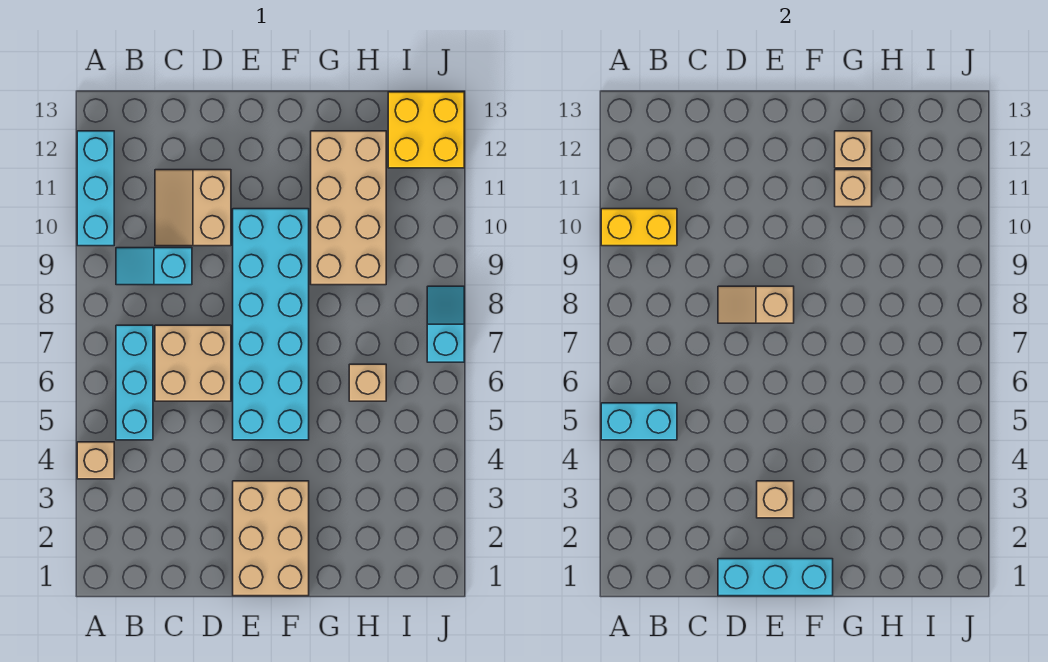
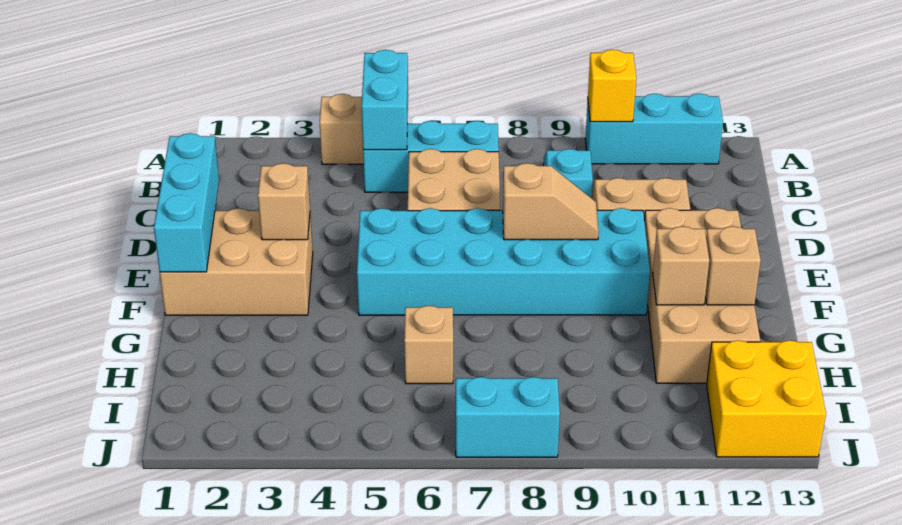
yellow 1x2 brick [601,209,677,246] -> yellow 1x1 brick [588,50,636,122]
tan 1x2 slope [718,286,794,323] -> tan 1x2 slope turned to [503,163,599,240]
tan 2x4 brick [311,131,386,285] -> tan 2x4 brick turned to [644,208,760,383]
cyan 1x2 slope [427,286,464,362] -> cyan 1x2 brick [456,377,560,457]

